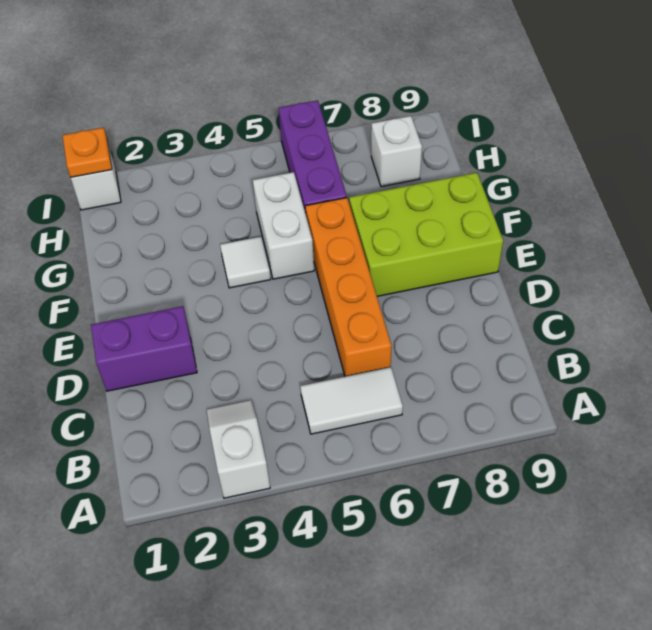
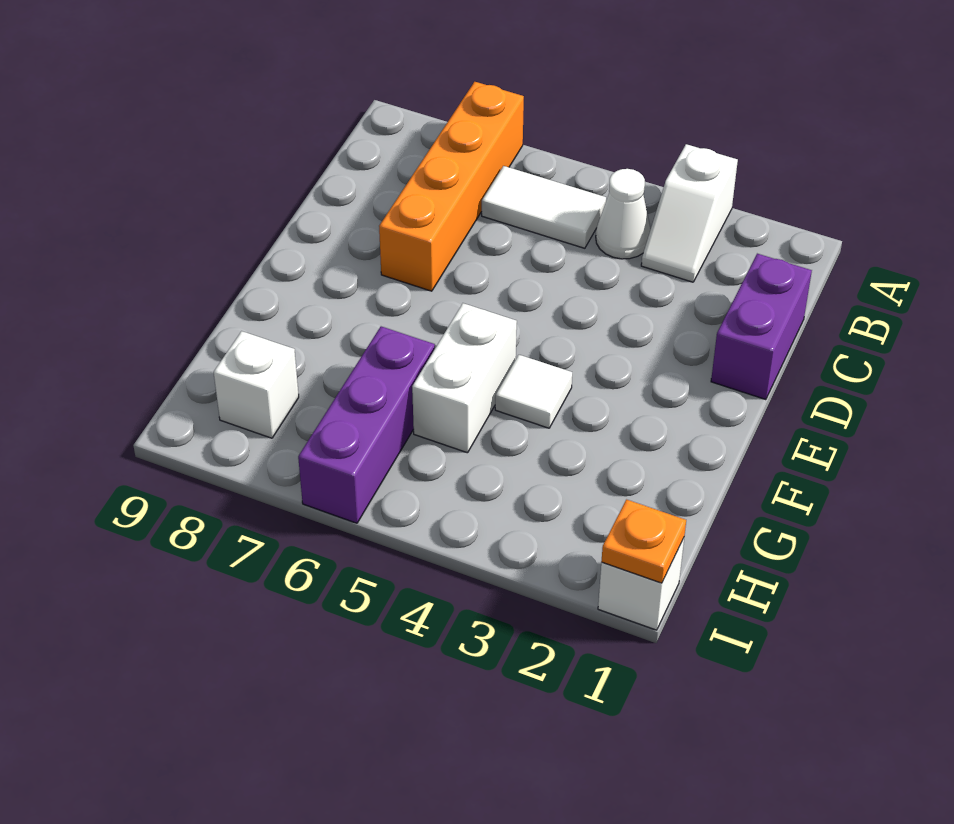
none -> white 1x1 cone [596,169,651,259]
orange 1x4 brick [305,198,392,377] -> orange 1x4 brick moved to [379,82,524,291]
purple 1x2 brick [91,306,197,391] -> purple 1x2 brick turned to [711,254,812,400]
lime 2x3 brick [349,173,503,296] -> none

